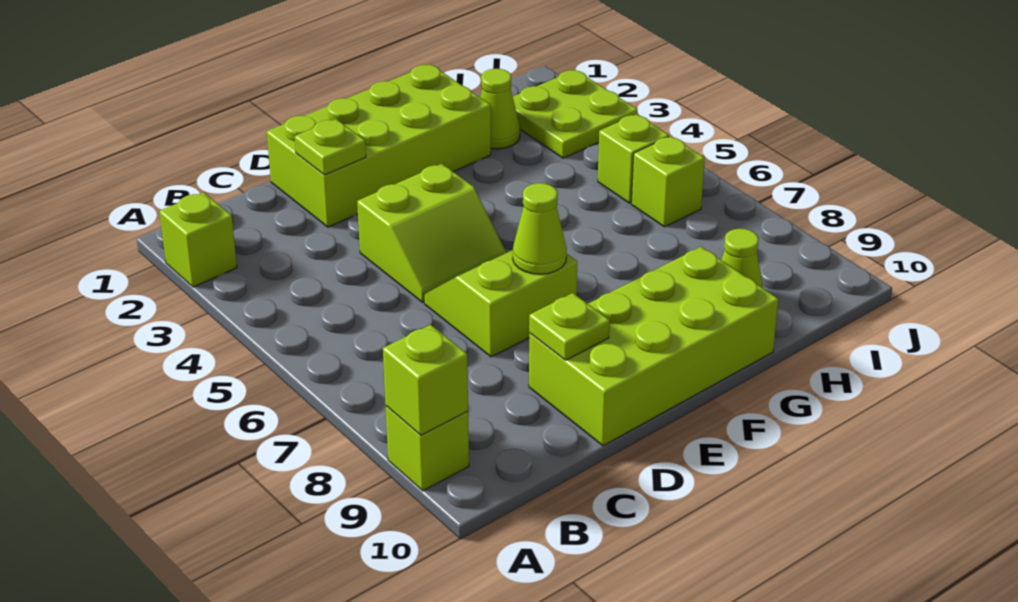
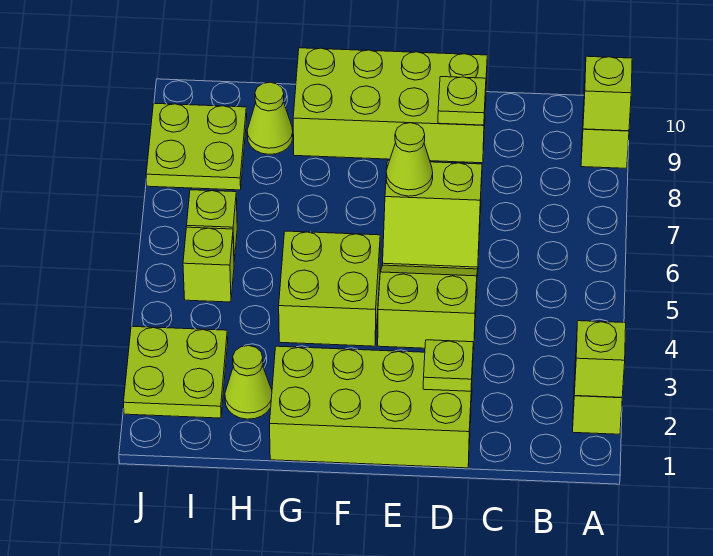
none -> lime 1x1 brick [574,321,626,397]
none -> lime 2x2 brick [279,231,380,346]
none -> lime 2x2 plate [146,103,247,190]

